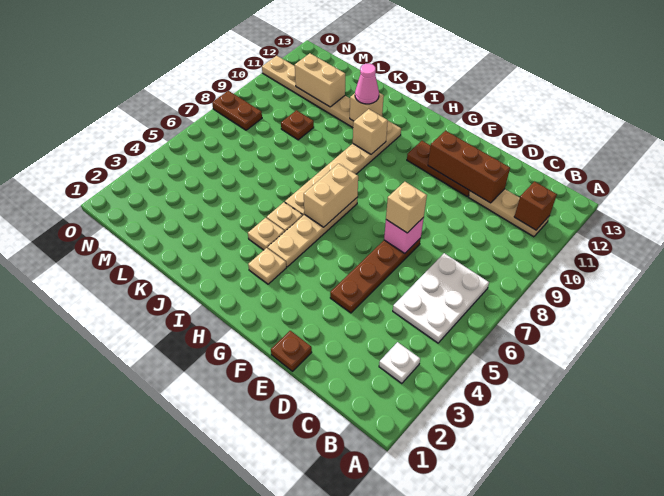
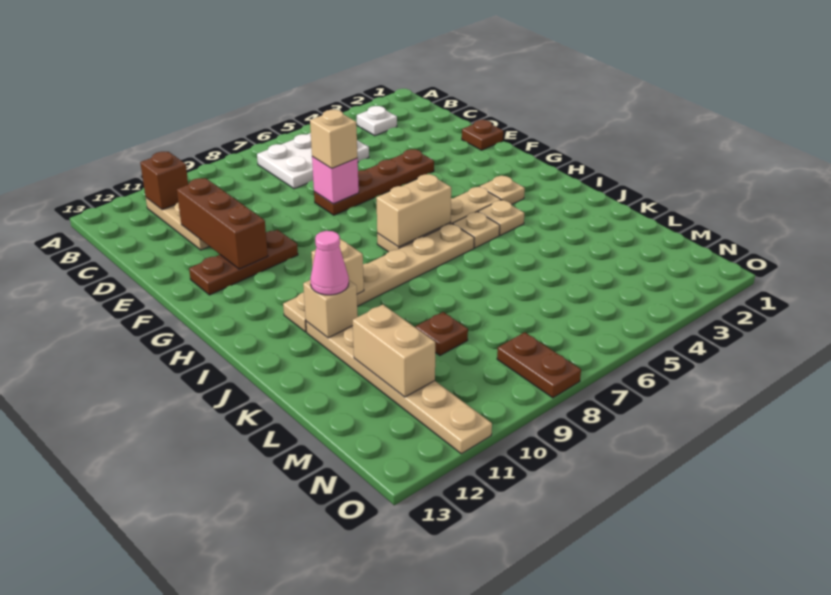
brown 1x3 plate [407,141,470,197] -> brown 1x3 plate turned to [189,230,298,295]

